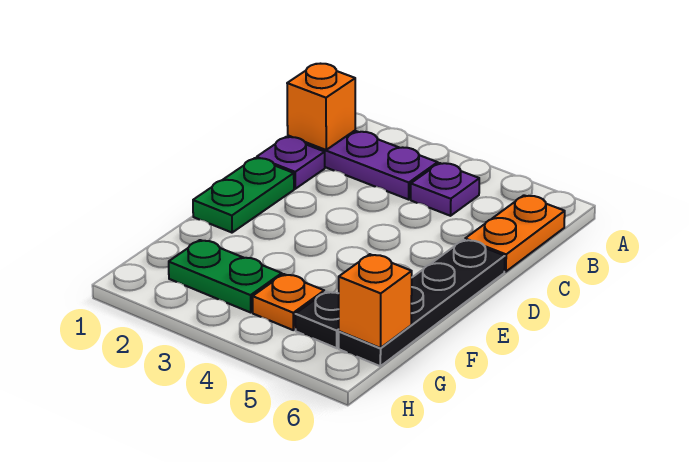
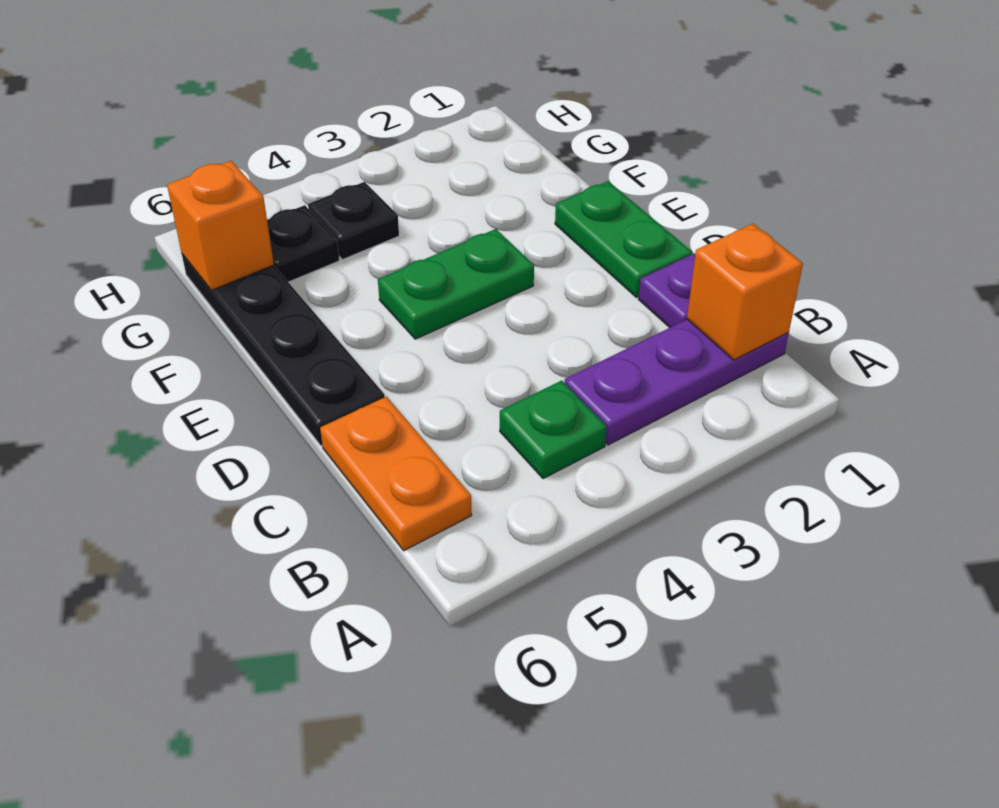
purple 1x1 plate [411,163,479,216] -> green 1x1 plate [500,381,607,479]
green 1x2 plate [169,240,282,312] -> green 1x2 plate moved to [378,229,534,339]
orange 1x1 plate [253,274,324,330] -> black 1x1 plate [308,182,399,260]

